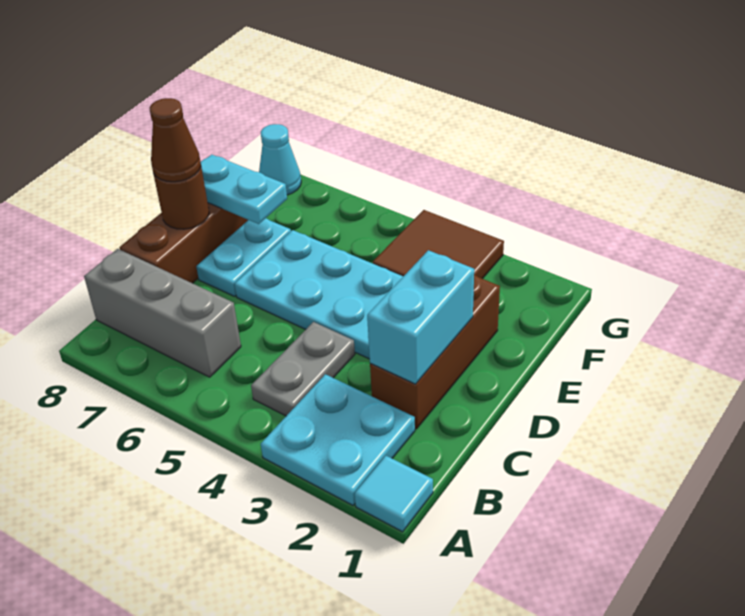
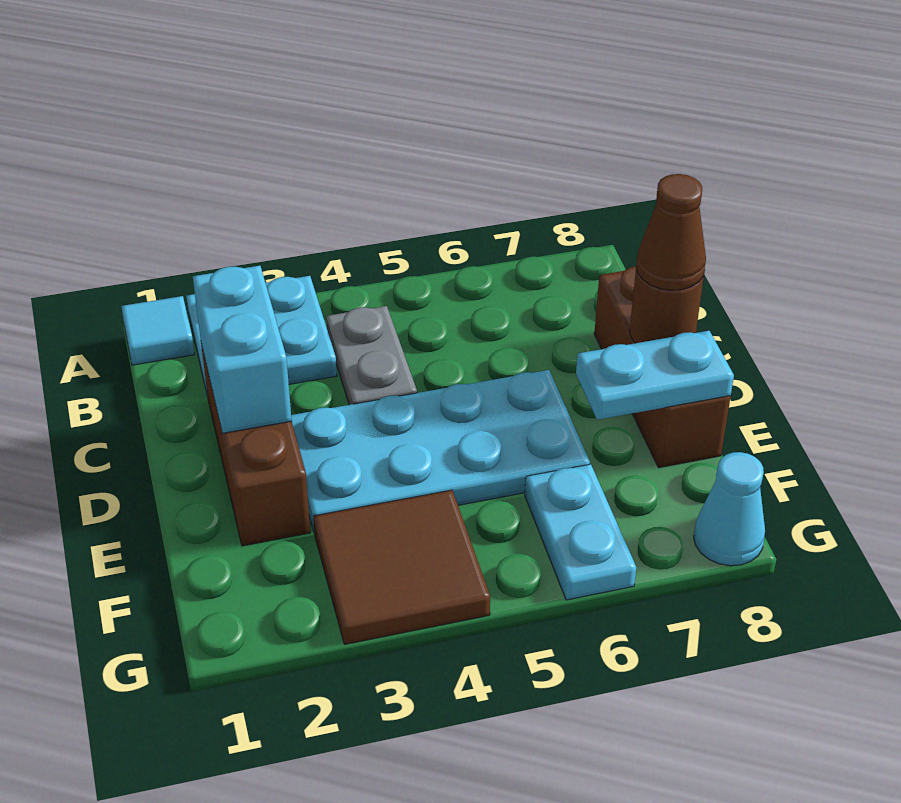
grey 1x3 brick [84,249,241,377] -> none
cyan 1x2 plate [196,218,291,296] -> cyan 1x2 plate moved to [525,464,636,600]

